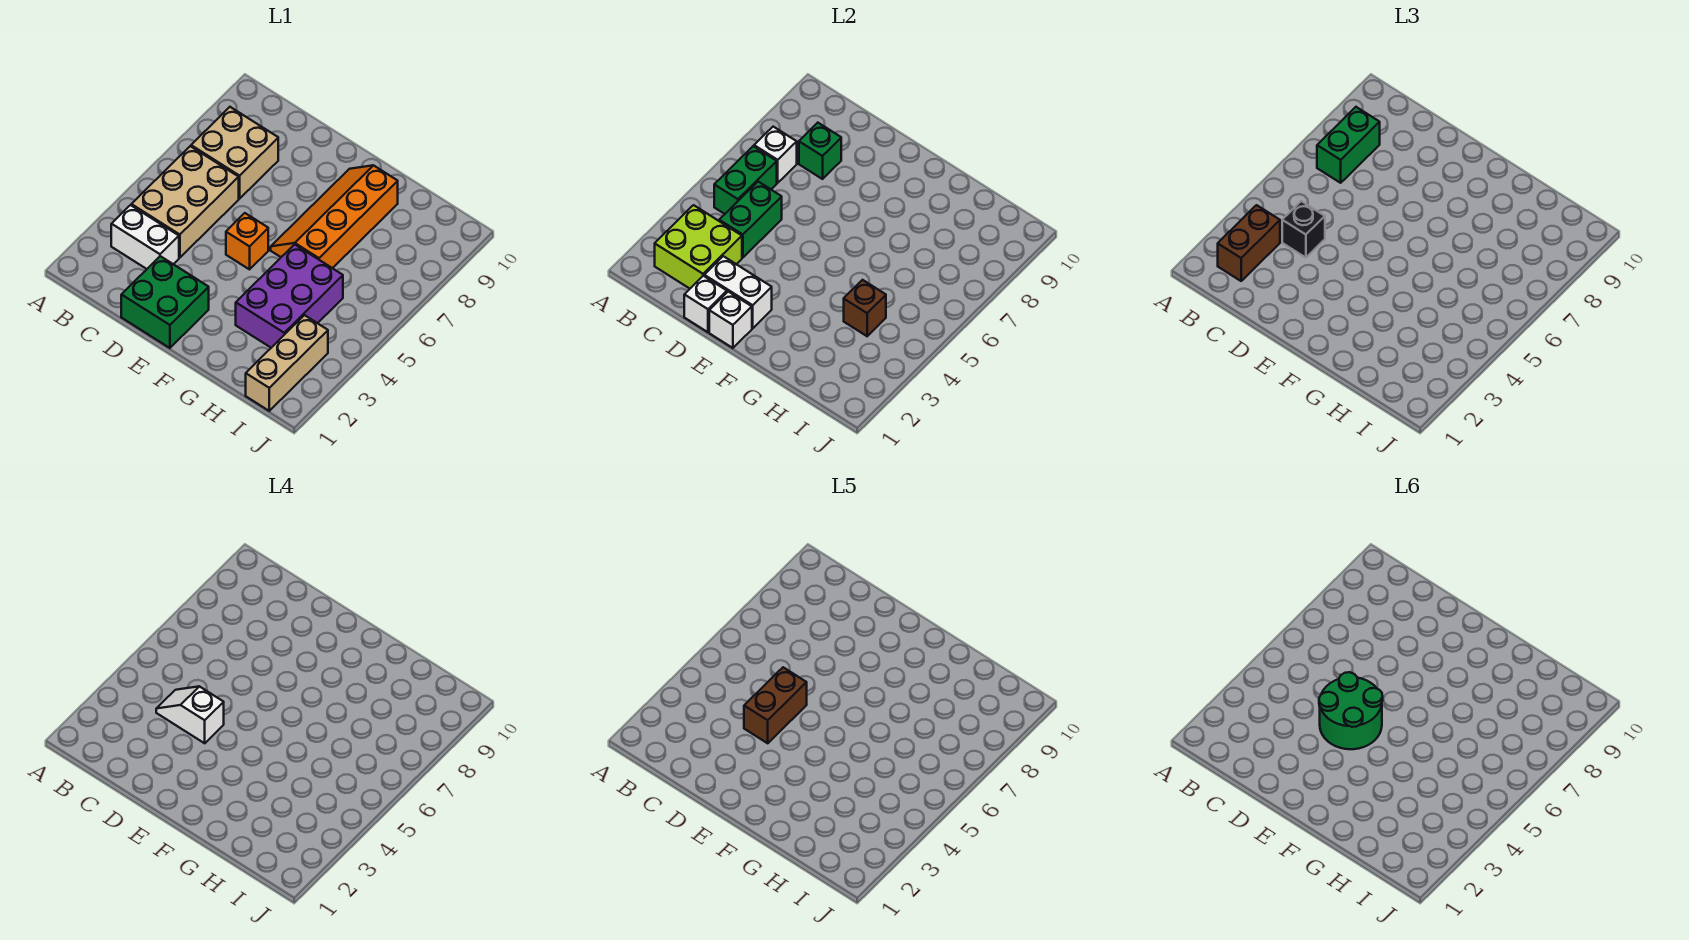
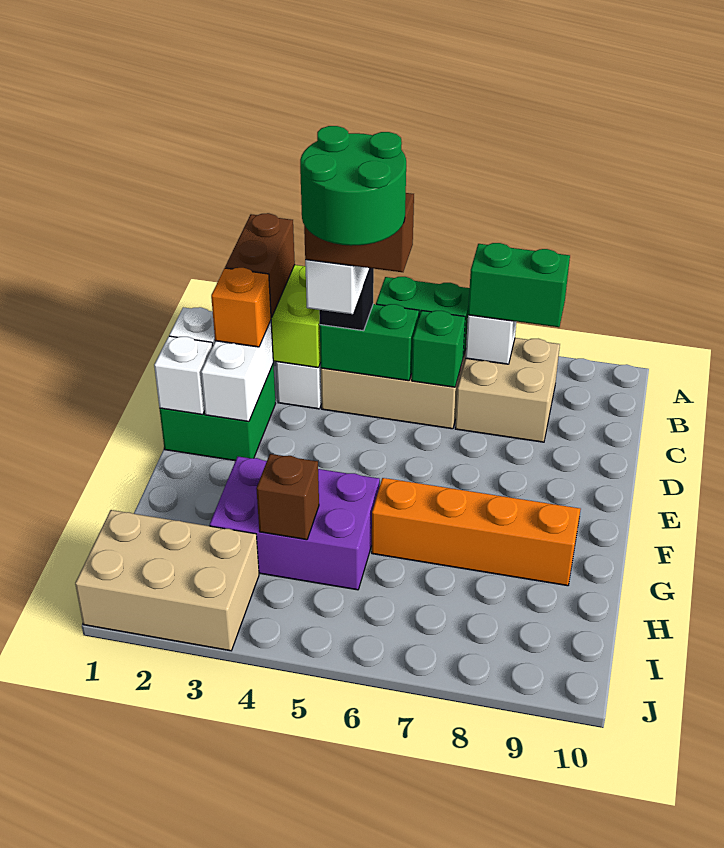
brown 1x2 brick [1218,205,1280,281] -> brown 1x2 brick turned to [225,213,295,318]
green 1x1 brick [799,123,841,179] -> green 1x1 brick moved to [412,311,465,387]
orange 1x1 brick [226,213,268,269] -> orange 1x1 brick moved to [211,268,271,347]
tan 1x3 brick [246,315,328,411] -> tan 2x3 brick [75,510,259,651]

